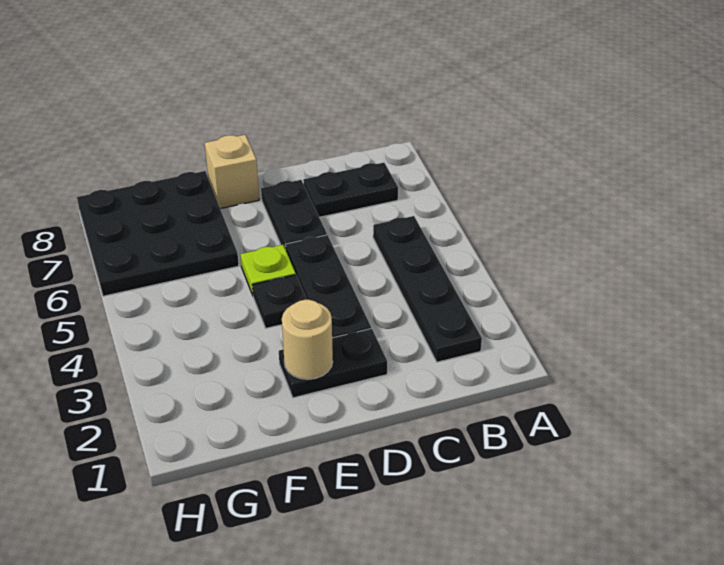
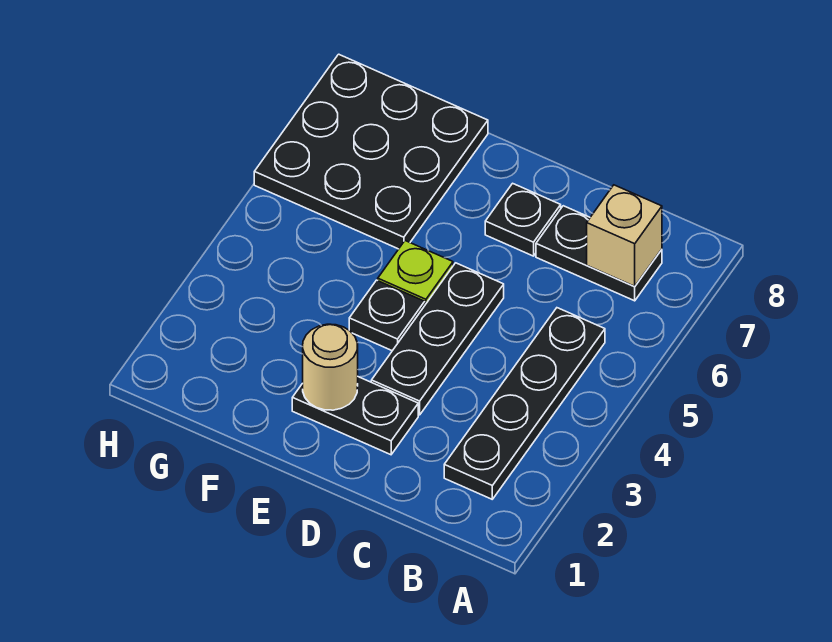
black 1x2 plate [261,180,327,249] -> black 1x1 plate [485,183,561,256]
tan 1x1 brick [205,135,259,209] -> tan 1x1 brick moved to [587,185,662,286]

